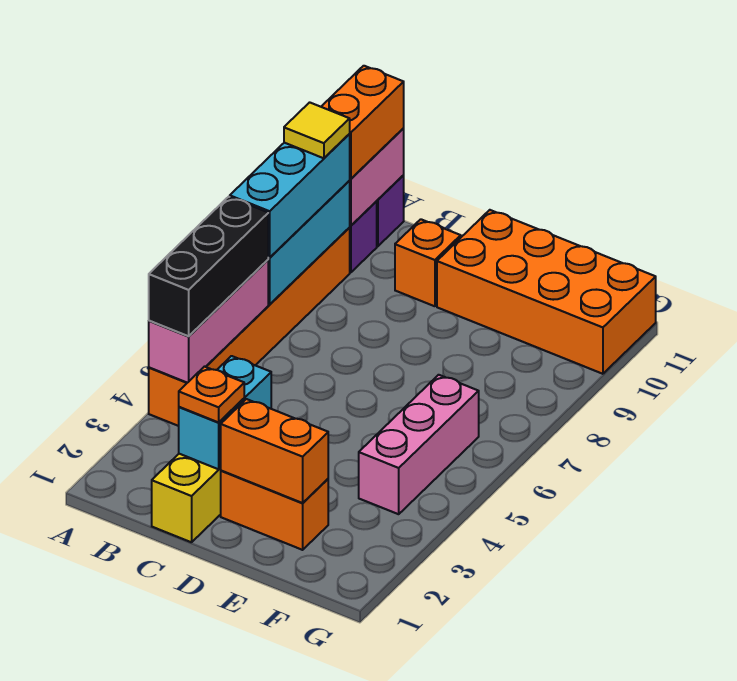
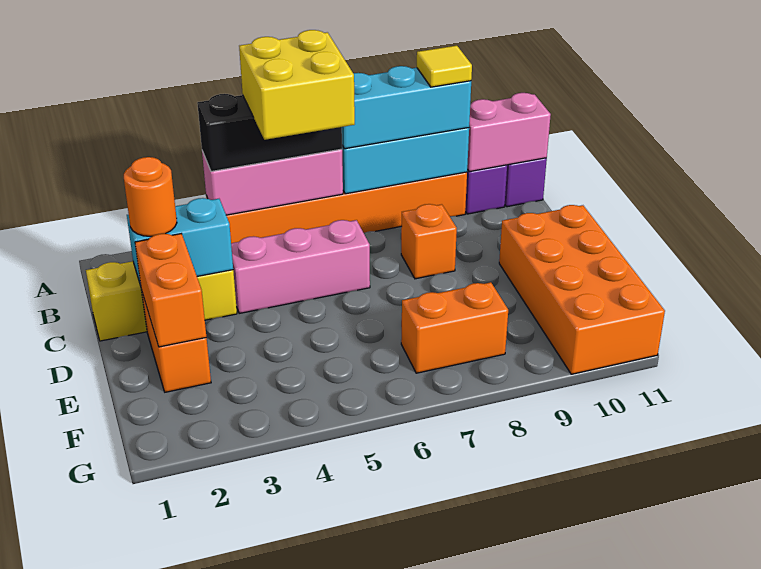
none -> yellow 2x2 brick [239,30,355,140]
orange 1x2 brick [321,66,404,179] -> orange 1x2 brick moved to [401,282,508,373]
orange 1x1 plate [179,367,244,422] -> orange 1x1 round brick [124,157,177,237]
orange 1x1 brick [395,219,461,306] -> orange 1x1 brick moved to [401,204,457,279]
pink 1x3 brick [359,375,479,514] -> pink 1x3 brick moved to [231,220,370,314]

